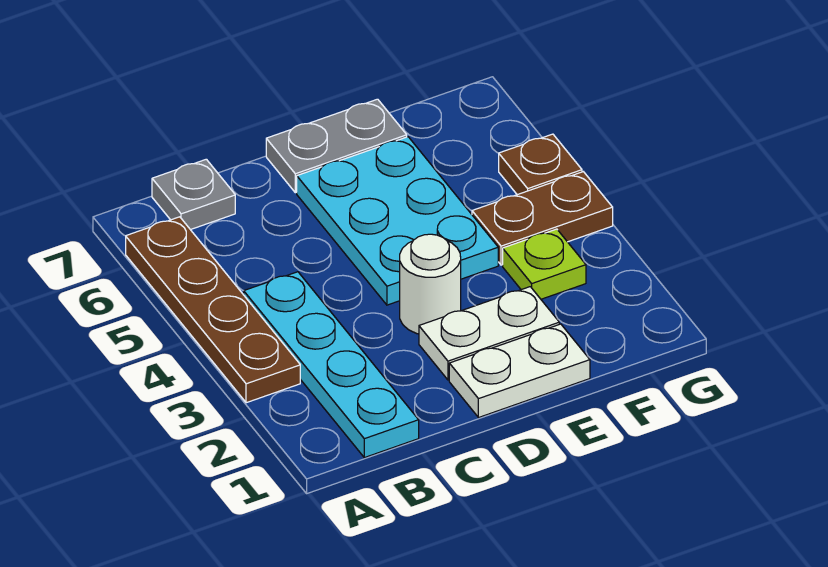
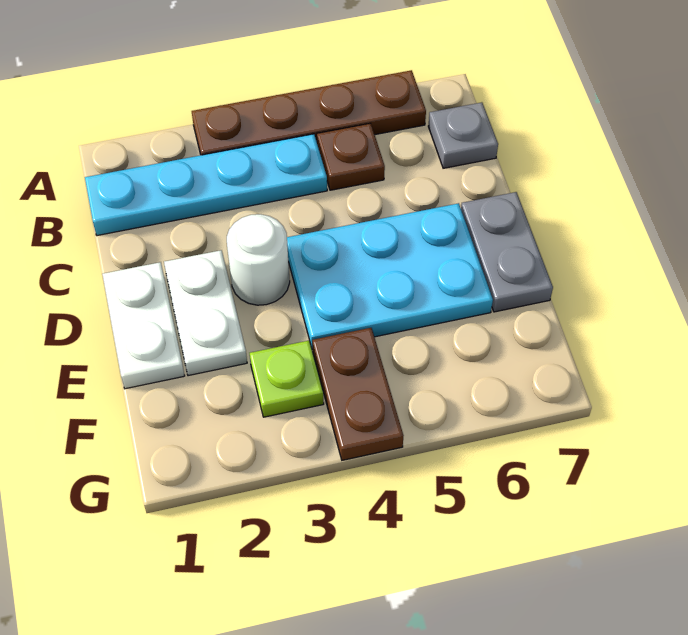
brown 1x1 plate [499,134,582,195] -> brown 1x1 plate moved to [317,123,385,190]

